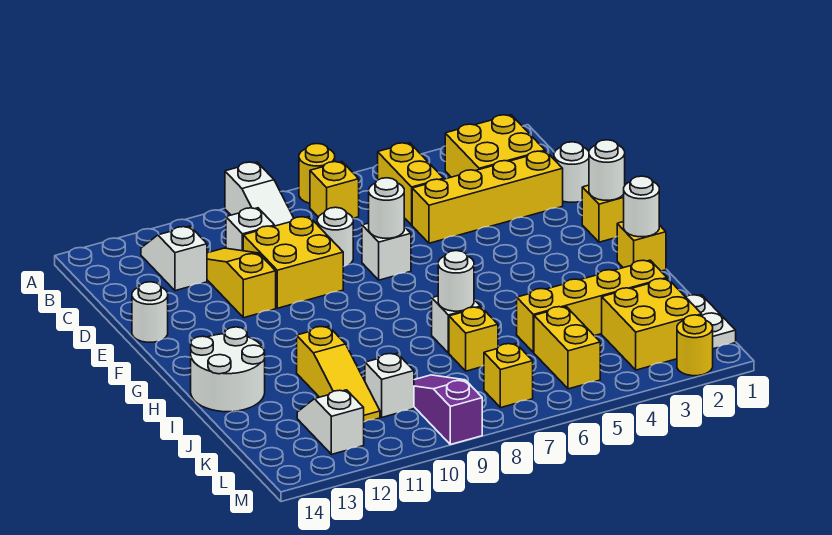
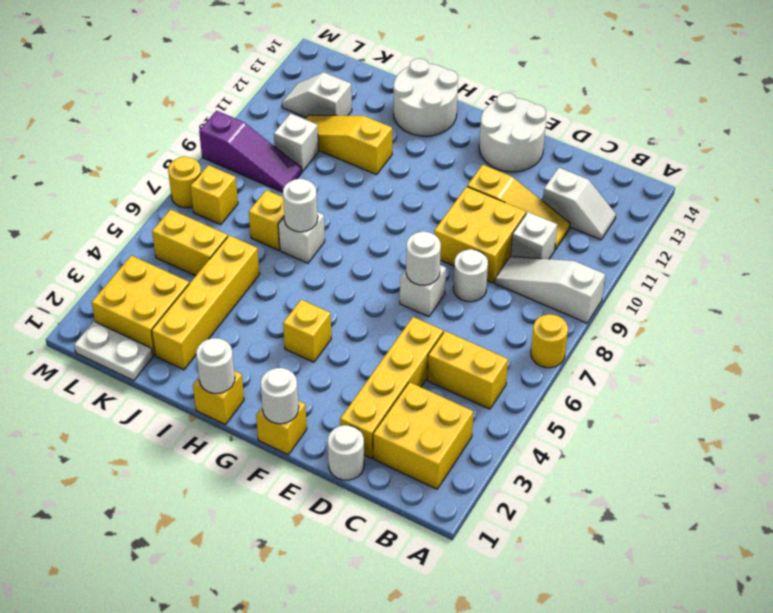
yellow 1x1 brick [310,162,359,218] -> yellow 1x1 brick moved to [283,300,331,362]
white 1x1 round brick [132,282,168,342] -> white 2x2 round brick [479,93,546,172]
white 1x2 slope [297,390,364,454] -> white 1x2 slope turned to [282,73,352,118]
yellow 1x1 round brick [677,315,713,376] -> yellow 1x1 round brick moved to [168,156,201,208]

